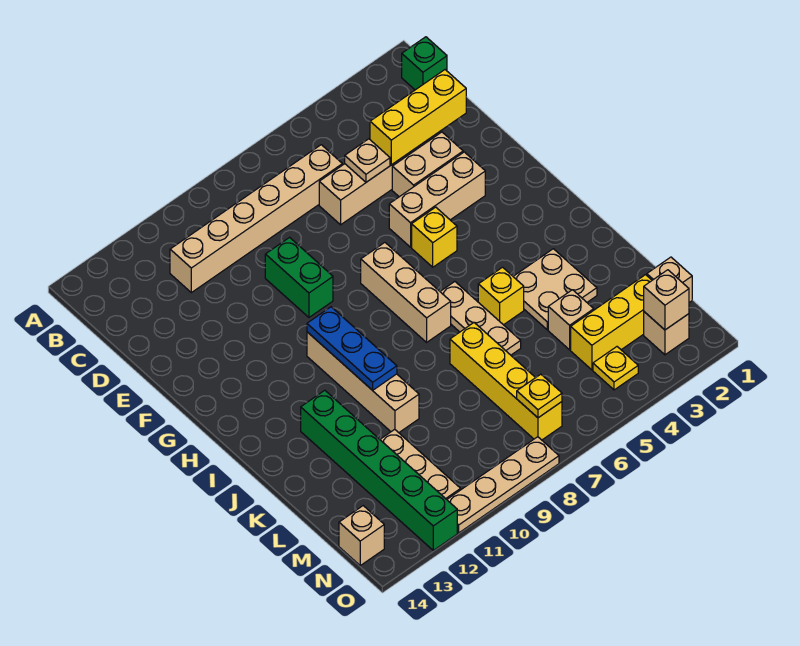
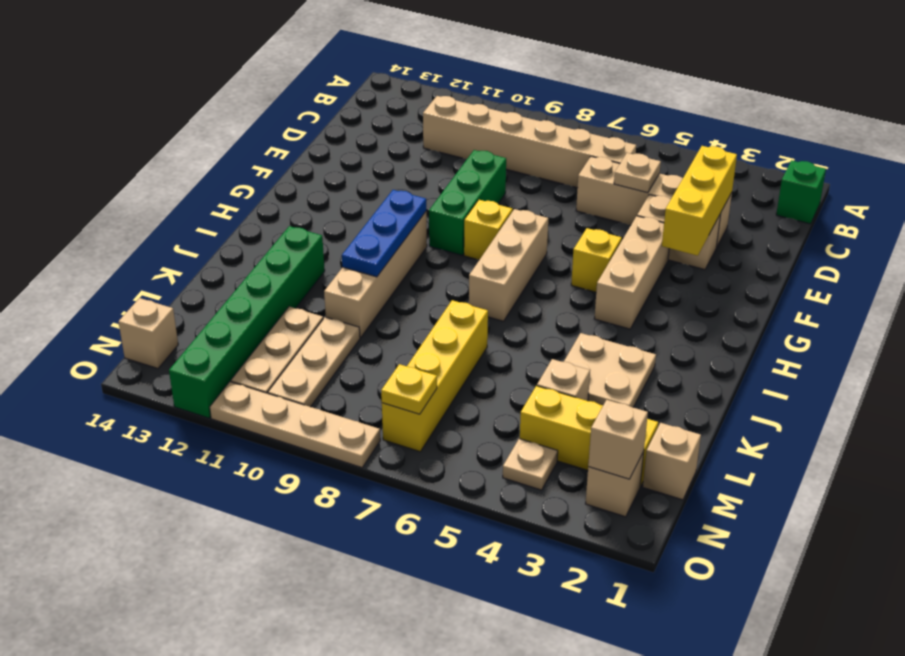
yellow 1x3 brick [370,70,466,165] -> yellow 1x3 brick turned to [662,146,737,256]
green 1x2 brick [265,237,333,317] -> green 1x3 brick [429,150,506,255]
tan 1x3 brick [389,152,485,247] -> tan 1x3 brick turned to [594,216,669,329]
tan 1x3 plate [440,282,521,355] -> tan 1x3 plate moved to [268,317,360,407]
yellow 1x1 brick [478,267,524,325] -> yellow 1x1 brick moved to [464,200,513,260]
yellow 1x1 plate [593,347,638,390] -> tan 1x1 plate [503,439,558,490]

